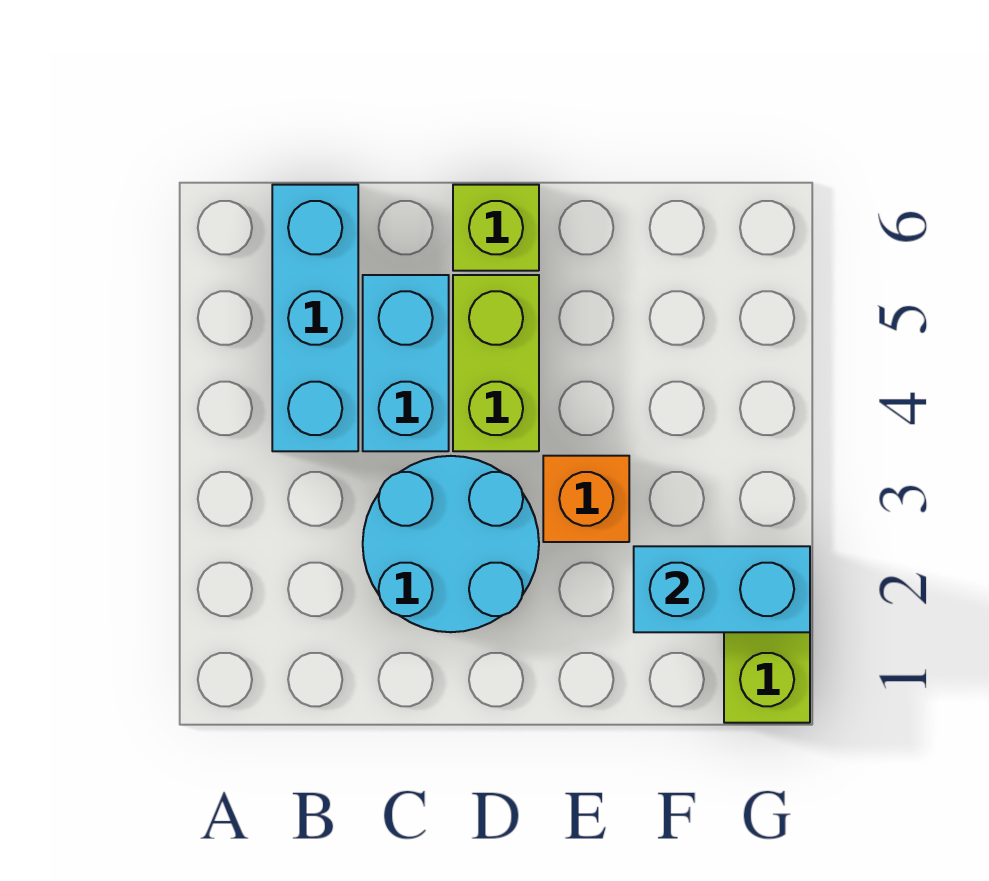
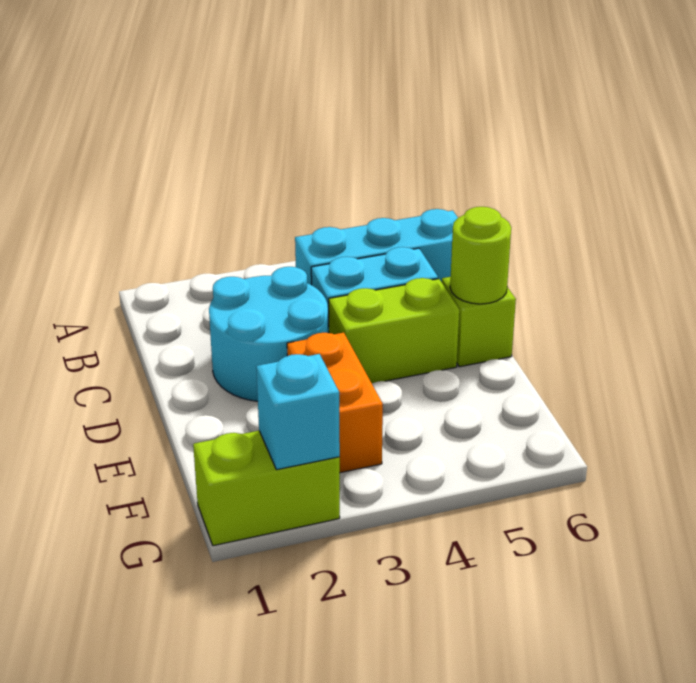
none -> lime 1x1 round brick [450,207,511,304]
orange 1x1 brick [543,456,629,542] -> orange 1x2 brick [287,333,383,473]
cyan 1x2 brick [634,546,810,632] -> cyan 1x1 brick [256,354,340,470]

